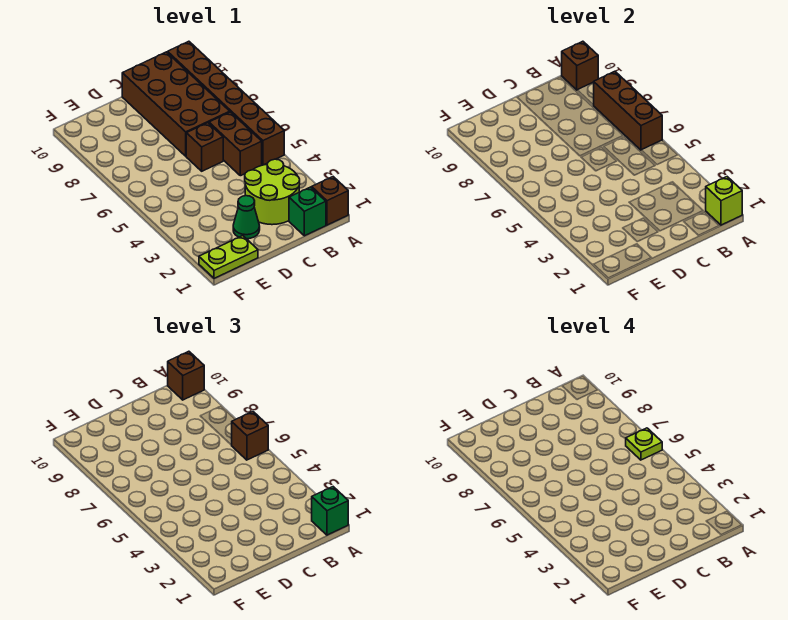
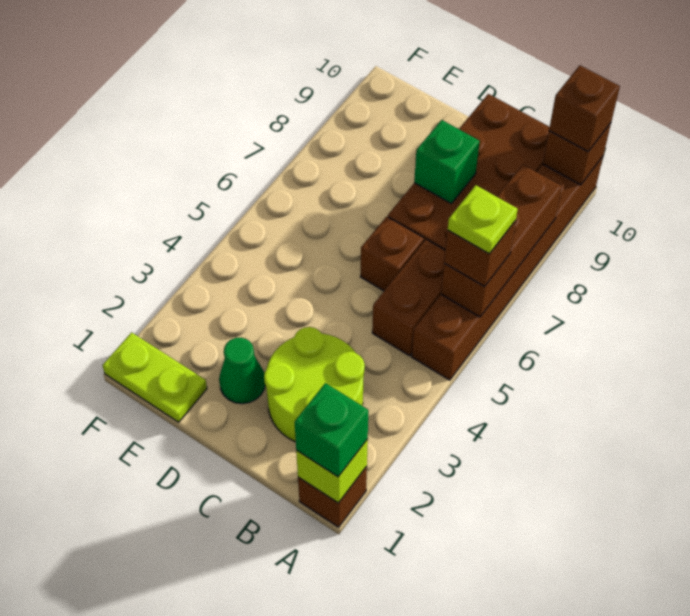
green 1x1 brick [289,187,326,236] -> green 1x1 brick moved to [414,120,480,204]

